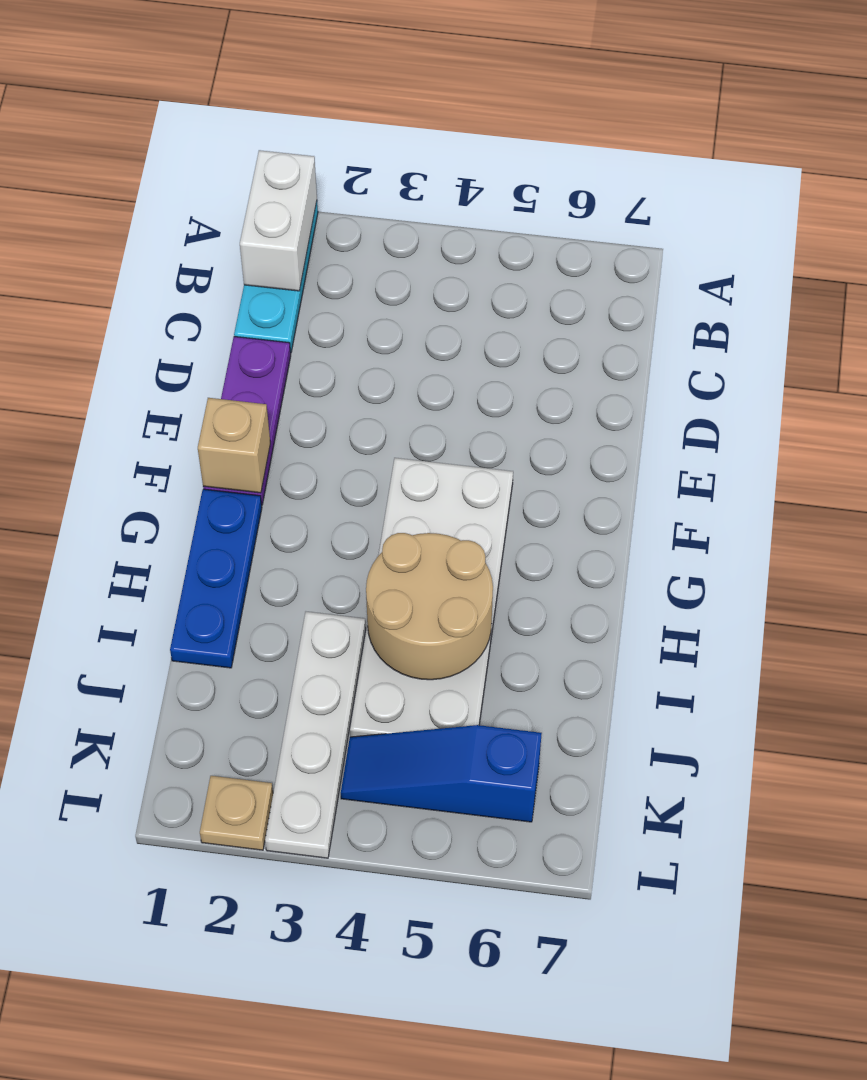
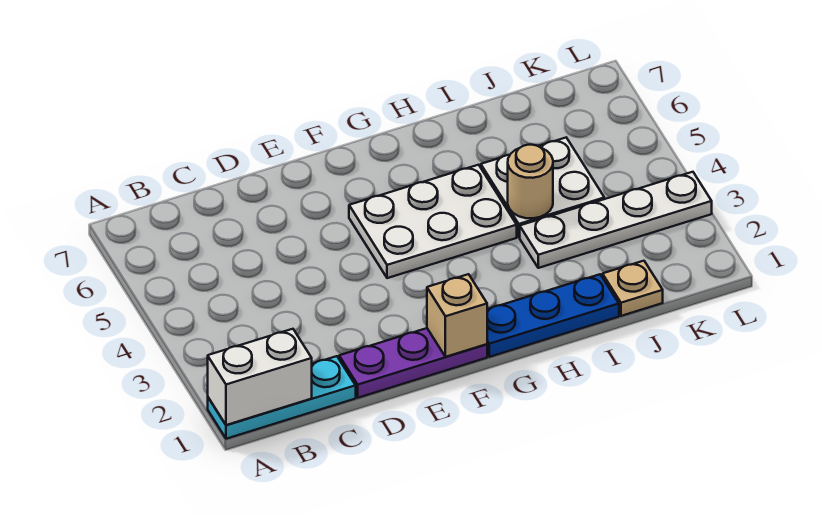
tan 2x2 round brick [366,533,493,680] -> tan 1x1 round brick [508,145,553,218]
blue 1x3 slope [341,725,542,822] -> none
tan 1x1 plate [200,776,273,850] -> tan 1x1 plate moved to [602,261,663,316]

